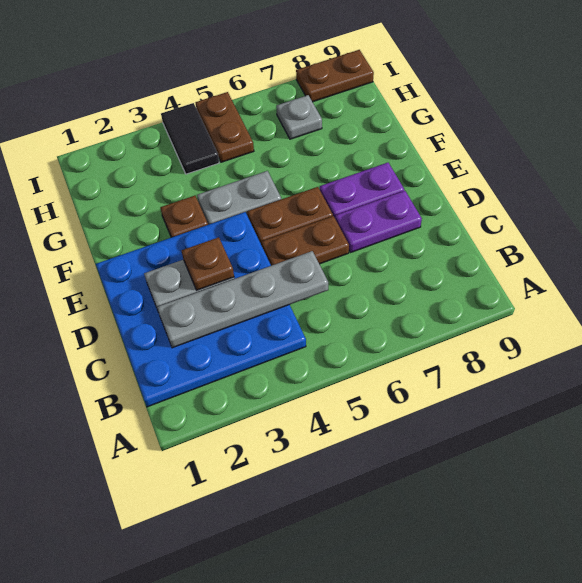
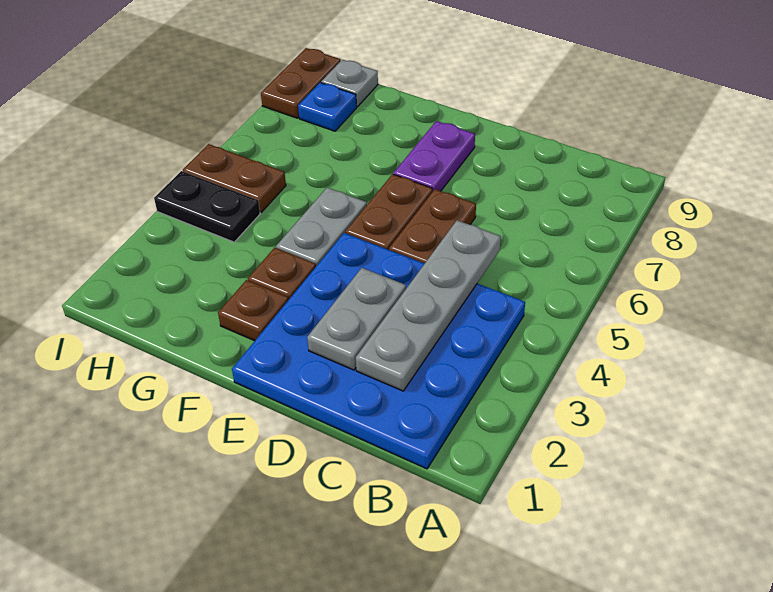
brown 1x1 plate [182,237,234,290] -> brown 1x1 plate moved to [218,280,288,341]
purple 1x2 plate [335,191,422,253] -> none
black 1x2 tile [161,103,219,174] -> black 1x2 plate [154,171,260,242]
grey 1x1 plate [276,95,322,139] -> grey 1x1 plate moved to [321,60,378,107]
none -> blue 1x1 plate [298,83,357,131]

